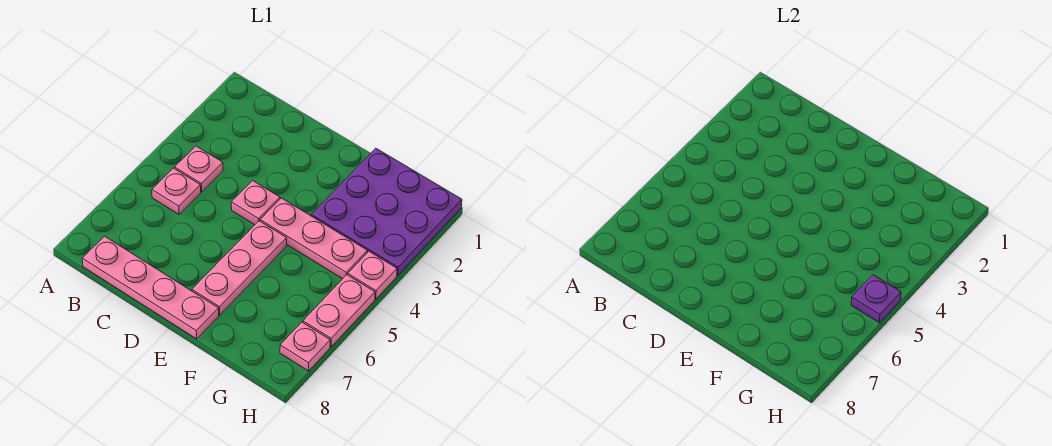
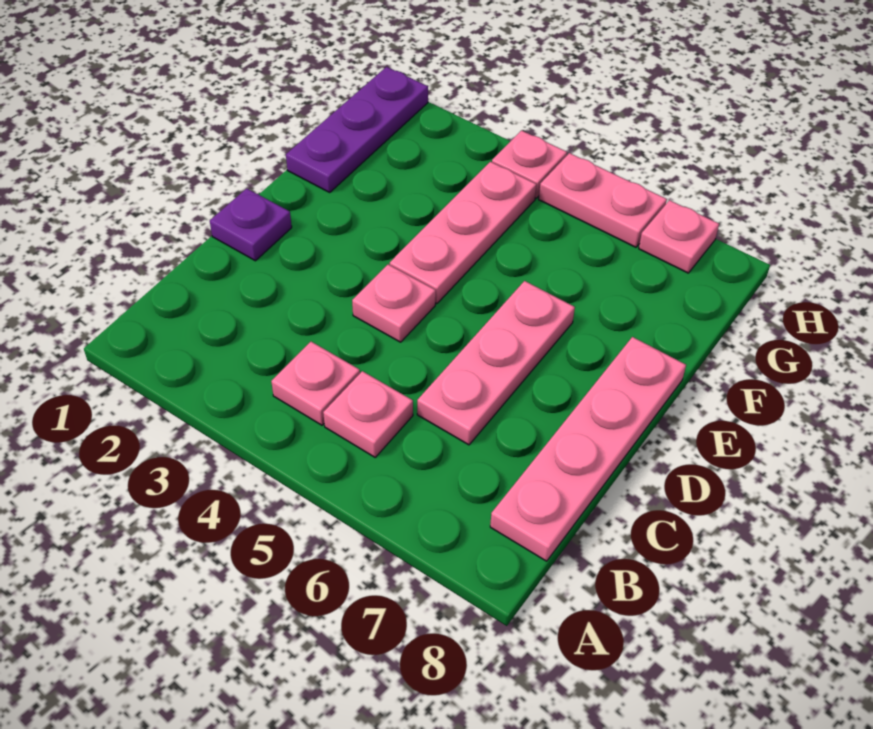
pink 1x3 plate [192,221,287,315] -> pink 1x3 plate turned to [417,281,575,445]
purple 3x3 plate [311,148,462,276] -> purple 1x3 plate [286,67,428,192]
purple 1x1 plate [851,275,901,323] -> purple 1x1 plate moved to [210,188,292,261]

